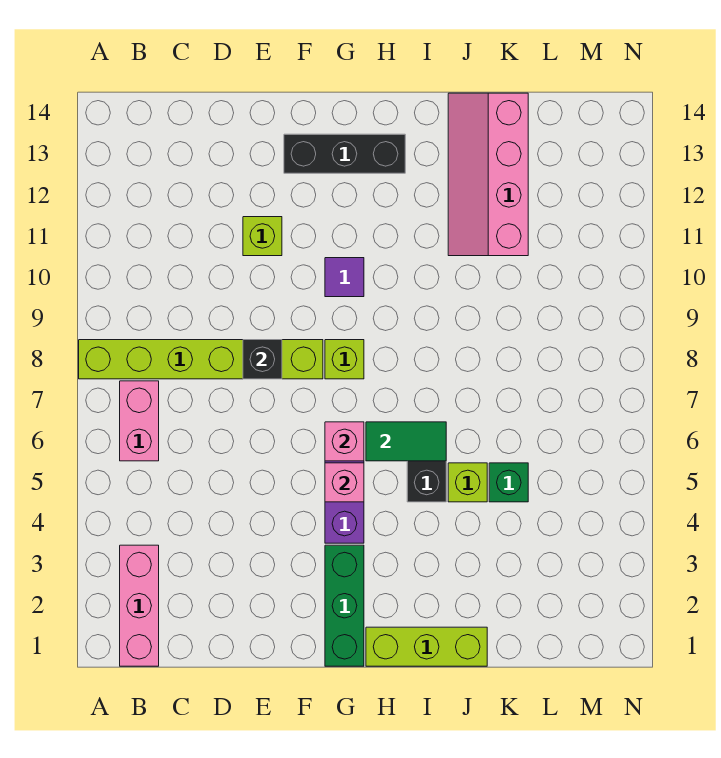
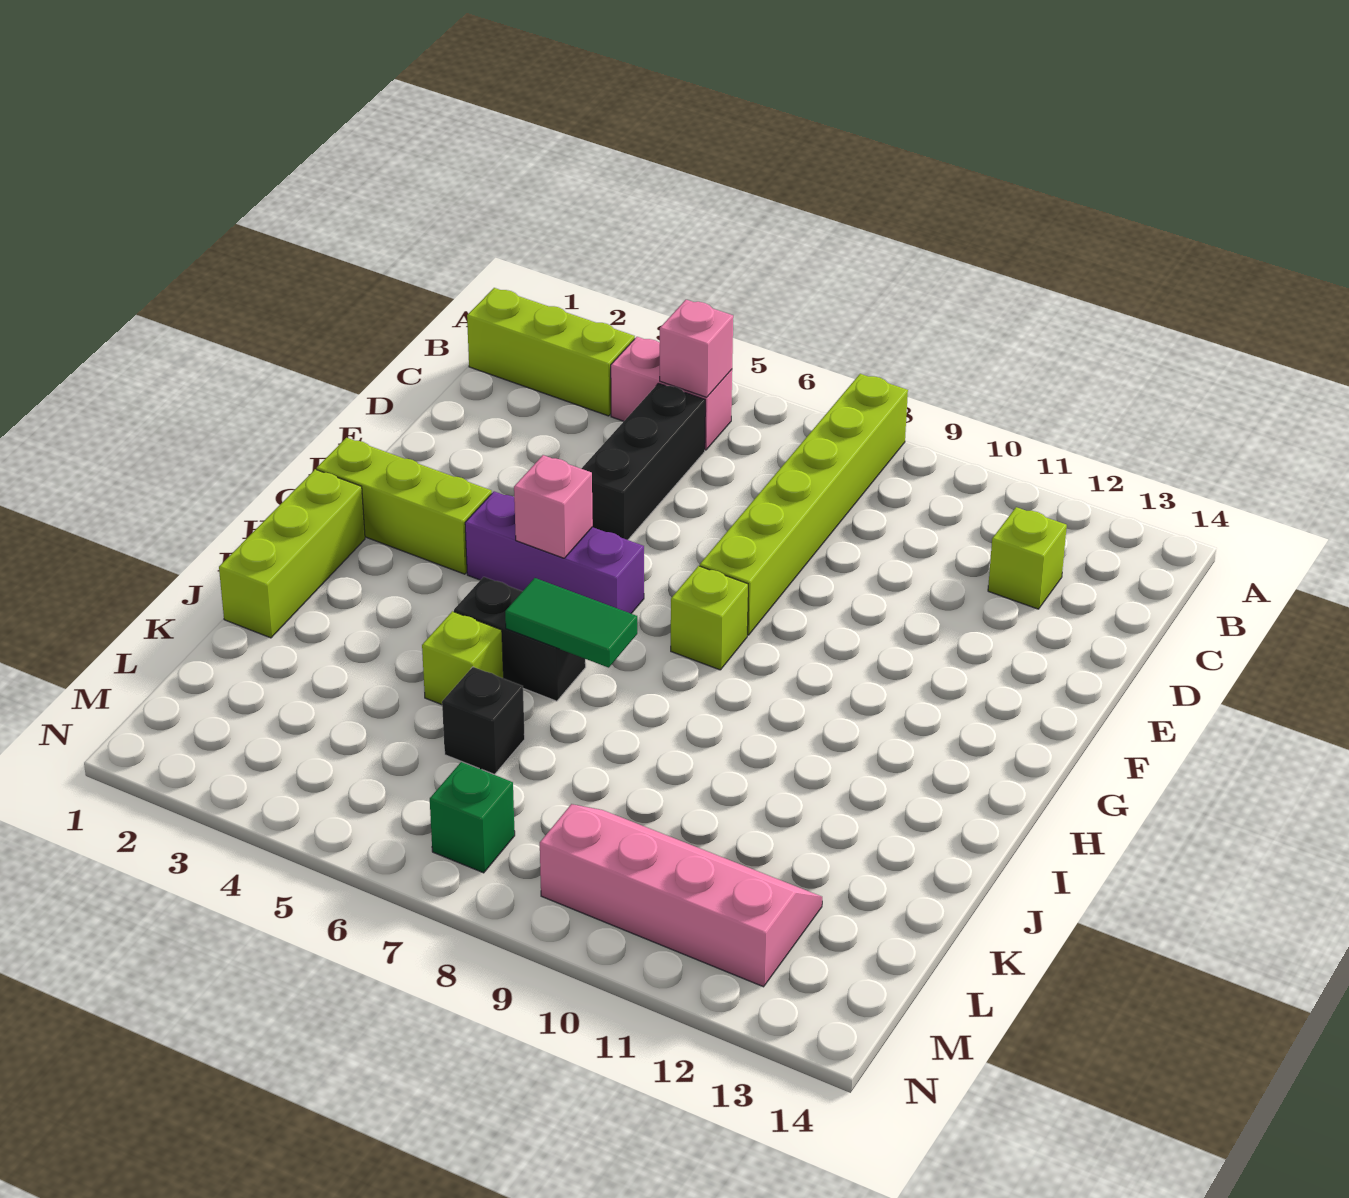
pink 1x3 brick [120,545,159,666] -> lime 1x3 brick [467,288,635,416]
pink 1x2 brick [120,381,159,461] -> pink 1x2 brick moved to [611,337,732,450]
black 1x1 brick [243,340,282,379] -> black 1x1 brick moved to [442,667,525,774]
lime 1x1 brick [243,217,282,256] -> lime 1x1 brick moved to [988,507,1067,609]
black 1x3 brick [284,134,405,173] -> black 1x3 brick moved to [581,383,705,540]
green 1x3 brick [325,545,364,666] -> lime 1x3 brick [317,438,492,574]
pink 1x1 brick [325,422,364,461] -> pink 1x1 brick moved to [660,300,733,397]
purple 1x1 tile [325,258,364,297] -> none
green 1x2 tile [366,422,446,461] -> green 1x2 tile turned to [505,578,637,668]
pink 2x4 slope [448,93,528,256] -> pink 2x4 slope moved to [540,804,822,987]
green 1x1 brick [489,463,528,502] -> green 1x1 brick moved to [430,762,515,873]

